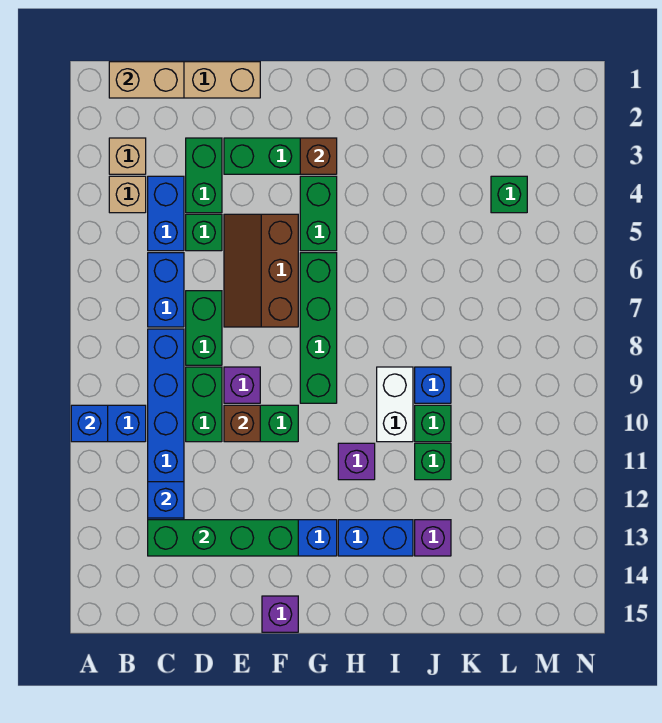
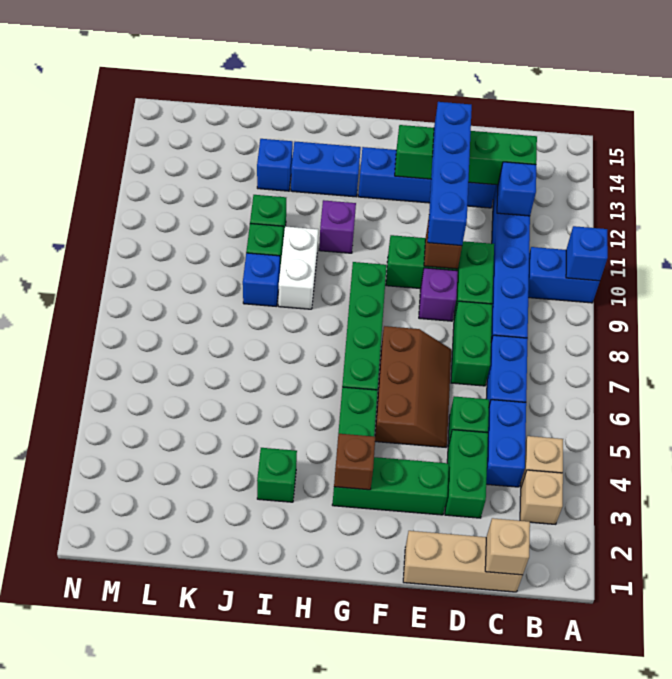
tan 1x2 brick [109,62,184,98] -> tan 1x1 brick [485,518,530,575]
none -> blue 1x4 brick [428,102,472,246]
purple 1x1 brick [262,596,298,632] -> none
purple 1x1 brick [415,520,451,556] -> blue 1x1 brick [257,139,293,191]
green 1x1 brick [491,176,527,213] -> green 1x1 brick moved to [257,448,297,502]

